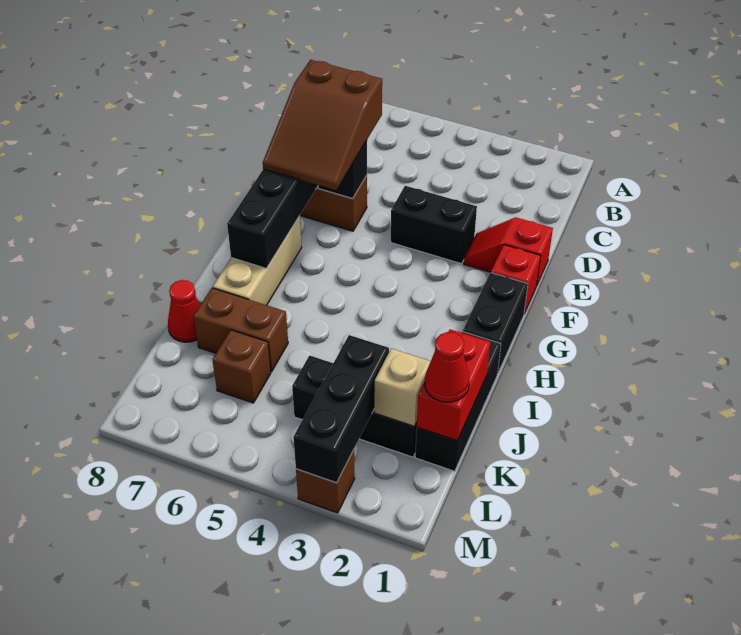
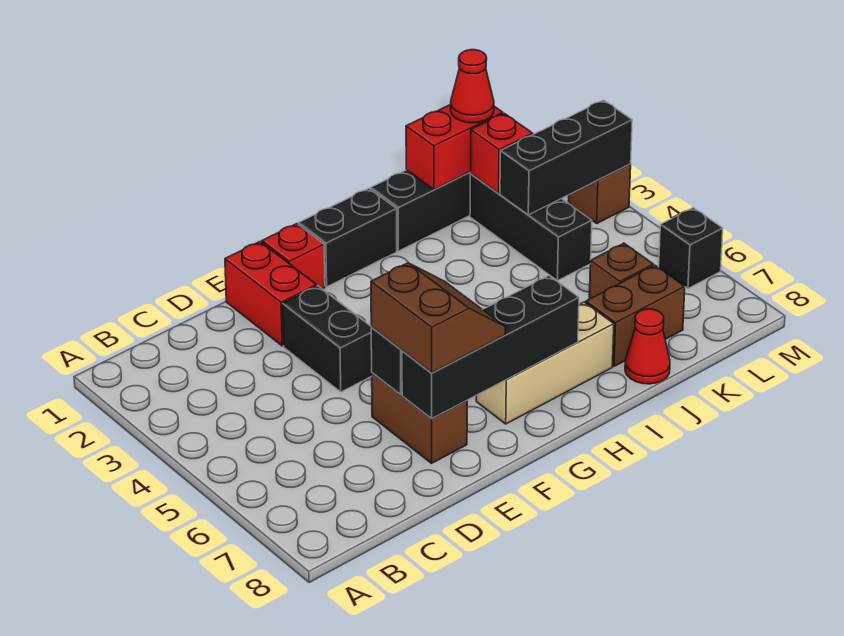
brown 2x3 slope [263,60,382,190] -> brown 2x2 slope [371,263,505,373]
red 1x2 slope [464,217,553,286] -> red 1x2 brick [225,242,317,346]
brown 1x2 brick [194,288,288,372] -> brown 1x2 brick turned to [586,265,685,366]
tan 1x1 brick [374,349,431,426] -> red 1x1 brick [471,113,533,193]
none -> black 1x1 brick [659,208,723,288]

